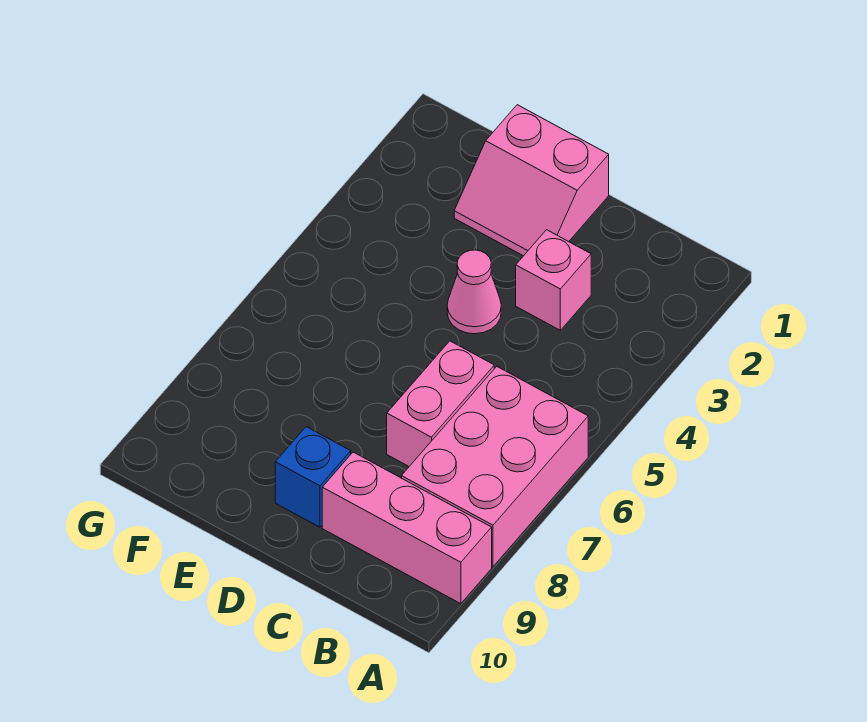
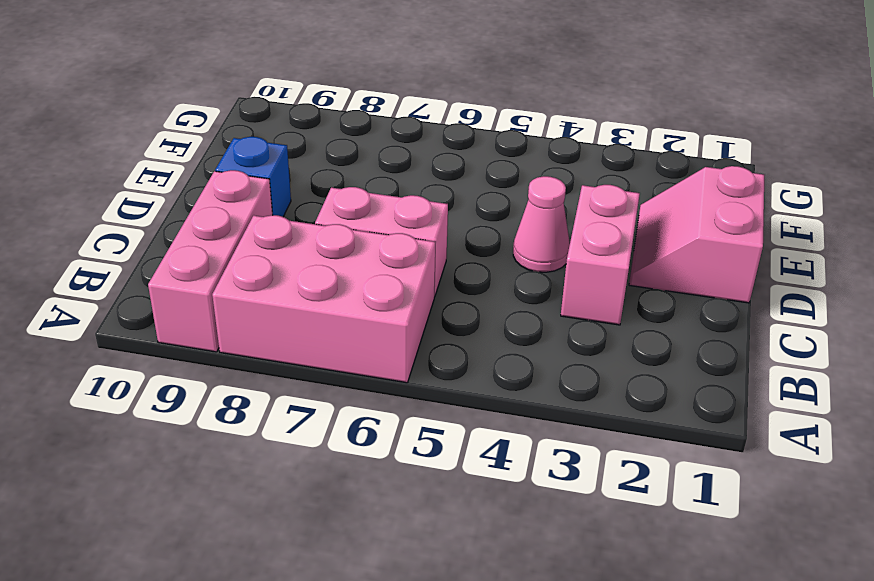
pink 1x1 brick [516,230,591,330] -> pink 1x2 brick [561,185,640,325]

